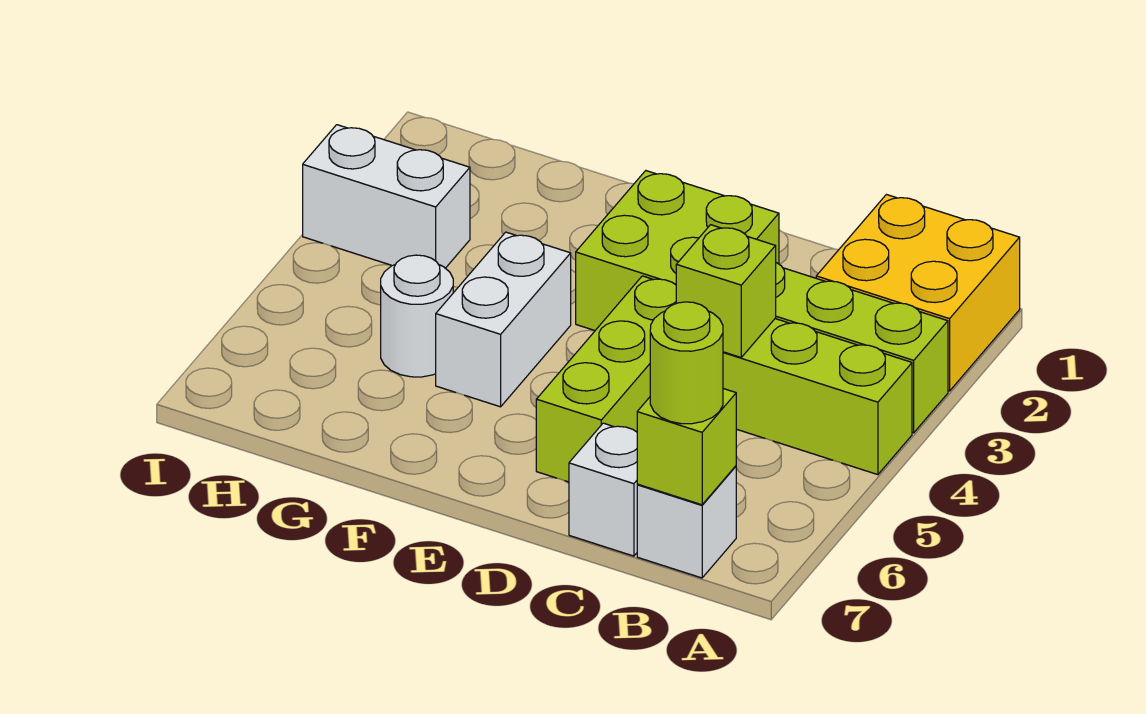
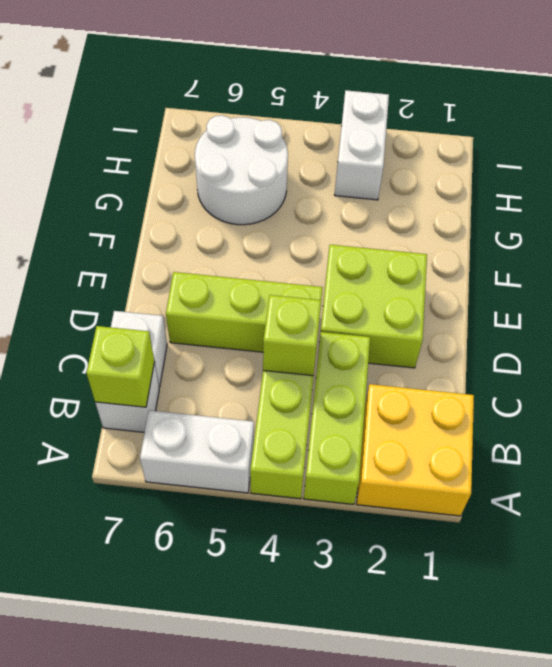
lime 1x1 round brick [650,302,723,424] -> none
white 1x2 brick [436,232,571,407] -> white 1x2 brick moved to [140,410,254,493]
white 1x1 round brick [381,255,453,377] -> white 2x2 round brick [195,115,288,225]

